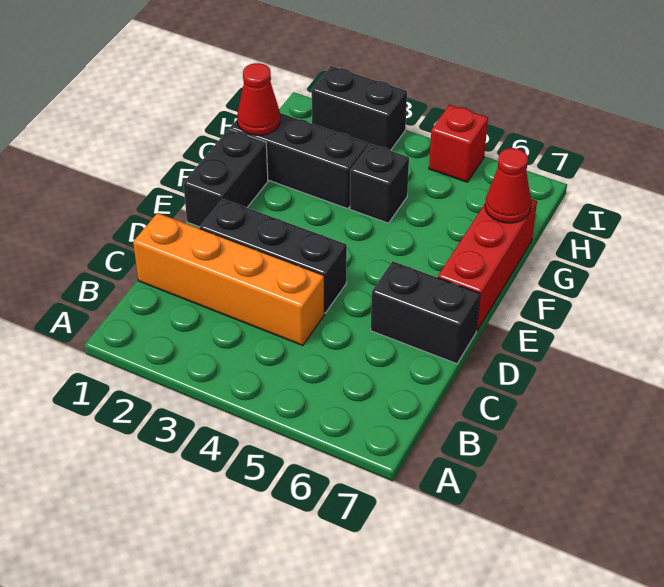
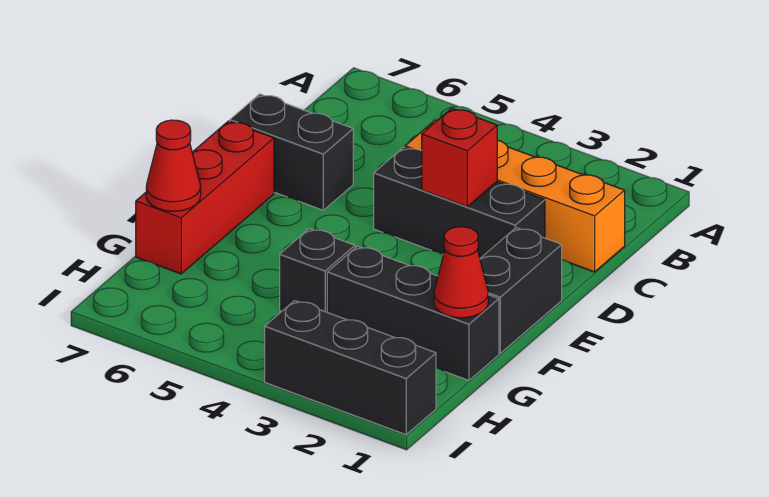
black 1x2 brick [312,66,407,150] -> black 1x3 brick [265,301,436,435]
red 1x1 brick [429,105,488,182] -> red 1x1 brick moved to [422,108,497,207]

